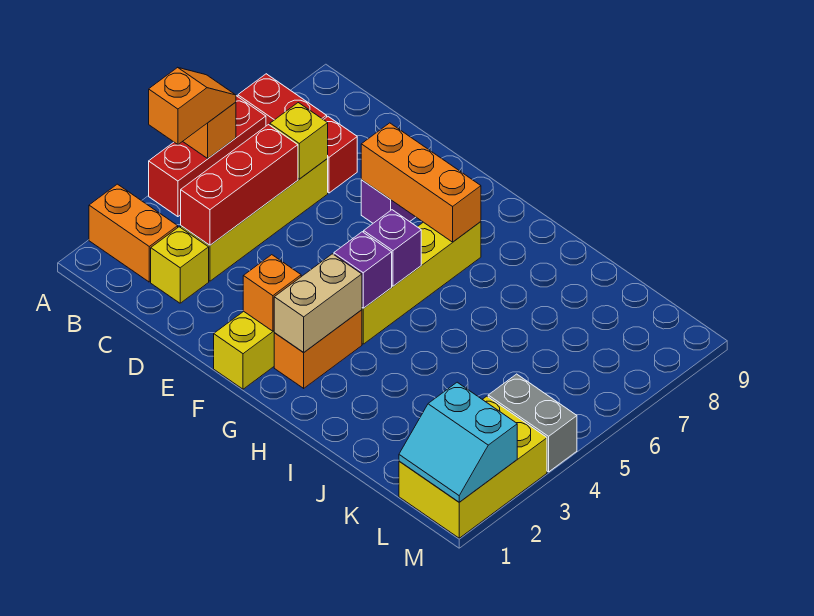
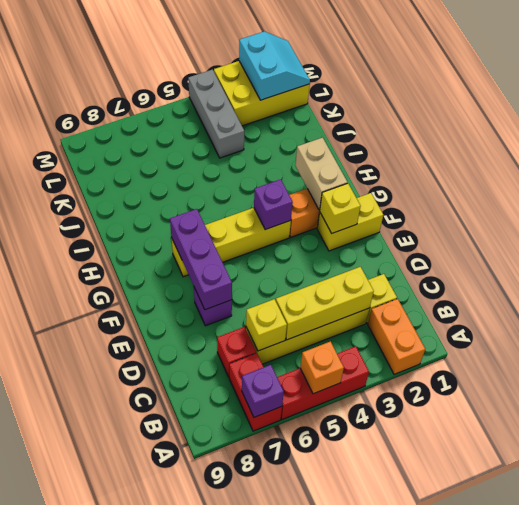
orange 1x2 slope [149,67,236,145] -> none
red 1x3 brick [181,125,298,245] -> yellow 1x3 brick [276,267,374,340]
orange 1x3 brick [361,123,481,242] -> purple 1x3 brick [170,209,232,310]
orange 1x1 brick [243,255,301,331] -> yellow 1x1 brick [320,183,361,233]
tan 1x2 brick [274,254,362,353] -> tan 1x2 brick turned to [295,138,347,210]
purple 1x1 brick [364,210,421,286] -> purple 1x1 brick moved to [242,365,284,417]
grey 1x2 brick [488,374,577,472] -> grey 1x3 brick [188,70,244,158]

